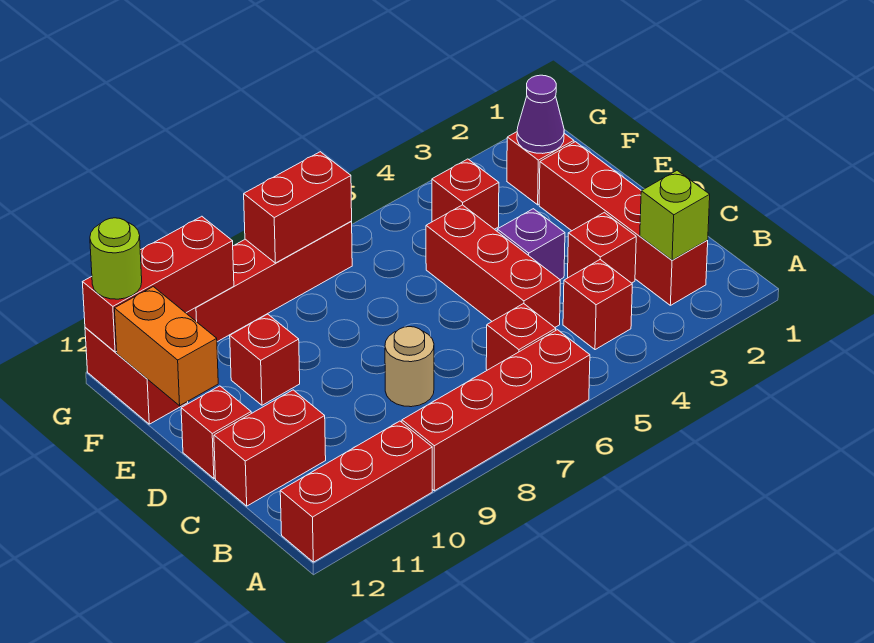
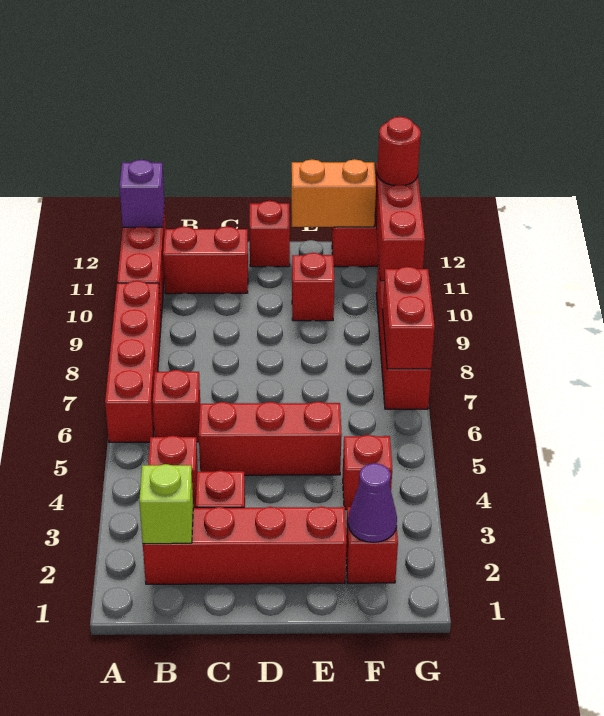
tan 1x1 round brick [385,327,434,407] -> none
red 1x2 brick [214,390,326,506] -> red 1x2 brick turned to [163,226,248,294]
purple 1x1 brick [497,209,565,280] -> purple 1x1 brick moved to [119,160,165,227]
lime 1x1 round brick [90,218,142,299] -> red 1x1 round brick [377,117,421,186]

